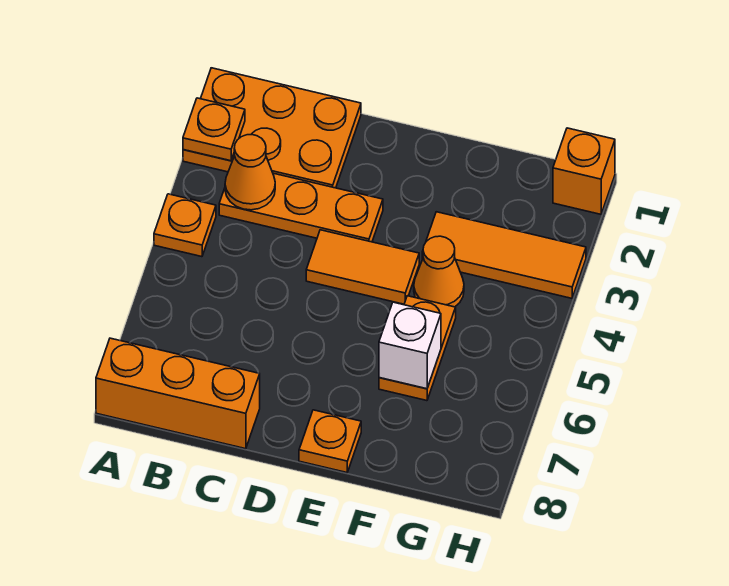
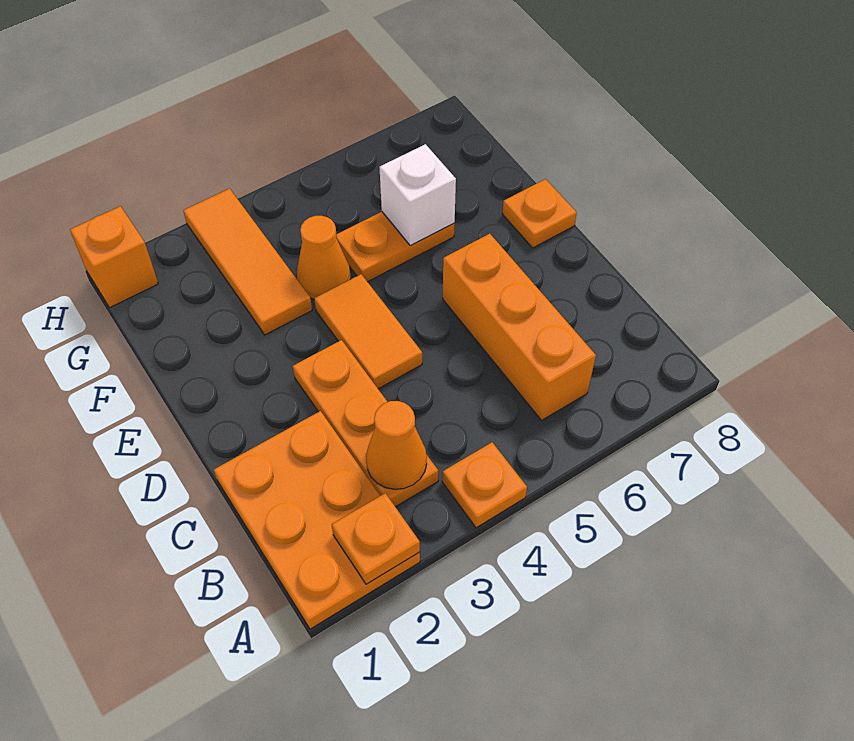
orange 1x3 brick [96,338,260,449] -> orange 1x3 brick moved to [443,234,596,420]

